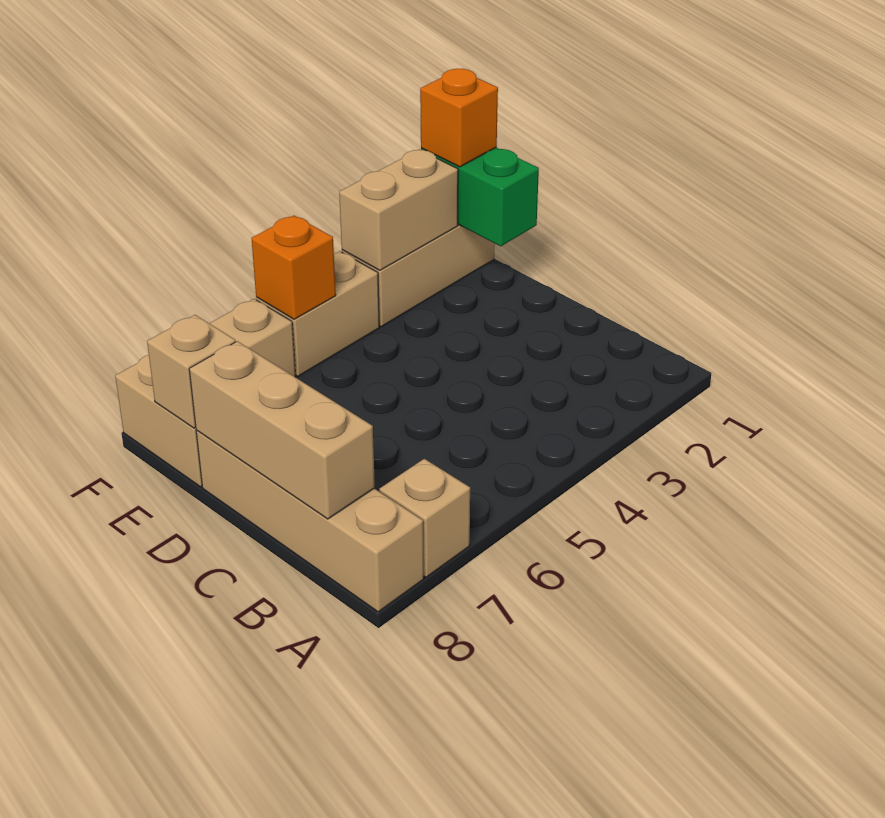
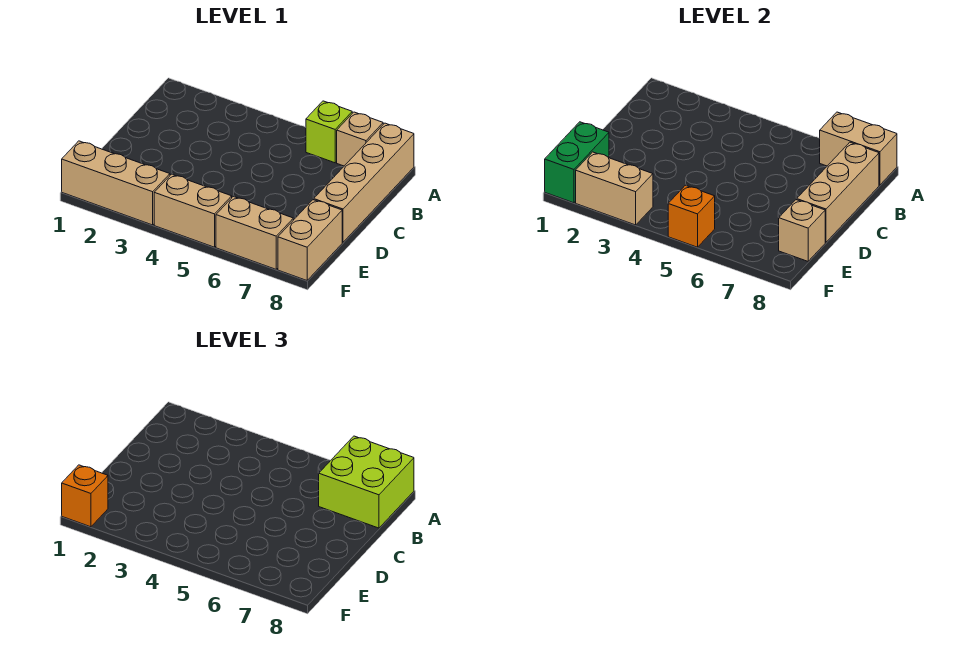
none -> lime 1x1 brick [306,101,352,163]
none -> tan 1x2 brick [820,112,897,185]
none -> lime 2x2 brick [319,436,414,528]

